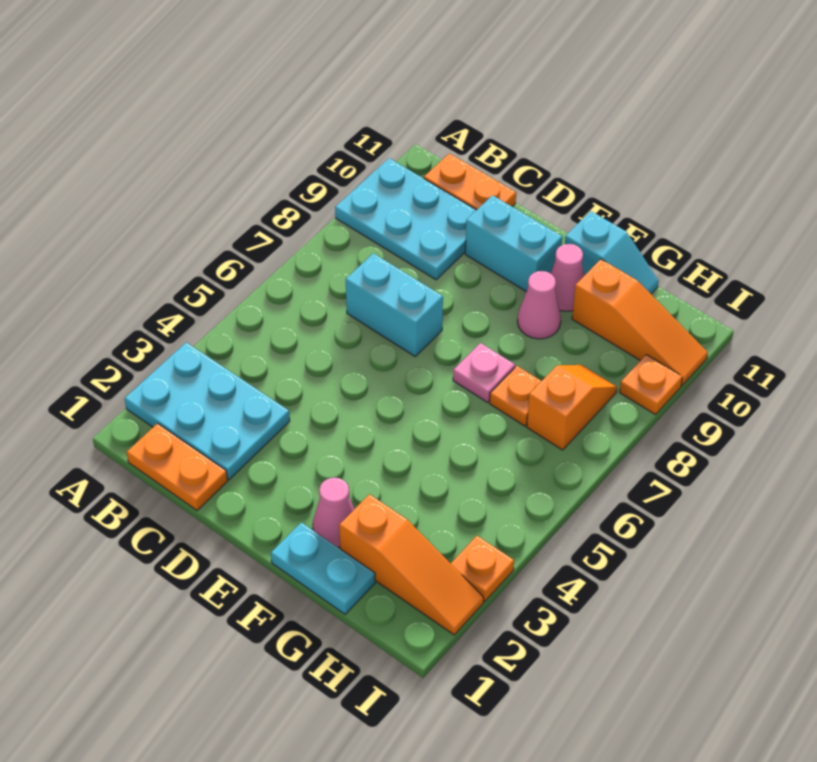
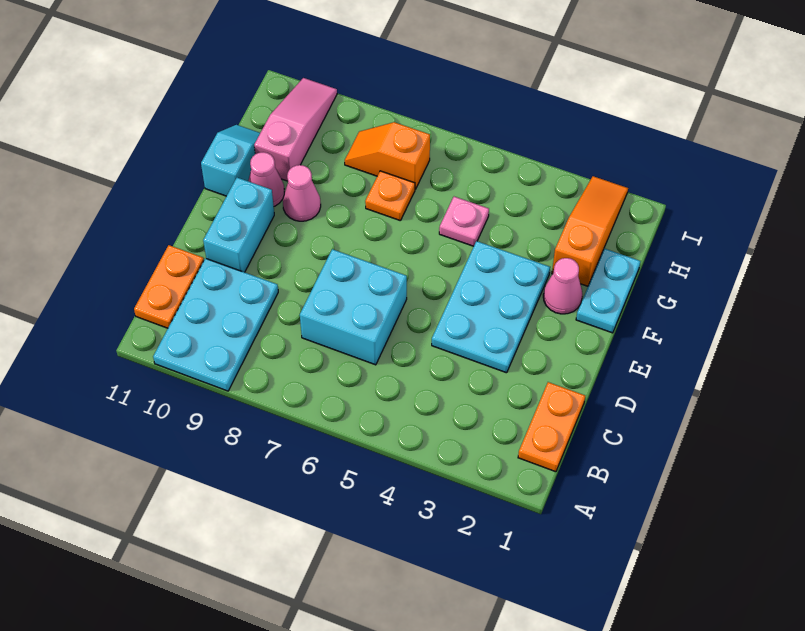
cyan 2x3 plate [125,342,290,480] -> cyan 2x3 plate moved to [432,241,550,373]
cyan 1x2 brick [346,253,443,356] -> cyan 2x2 brick [300,249,407,365]
pink 1x1 plate [453,343,515,403] -> pink 1x1 plate moved to [439,197,489,246]
orange 1x3 slope [572,259,708,385] -> pink 1x3 slope [254,78,337,181]
orange 1x1 plate [451,536,514,601] -> none
orange 1x1 plate [620,355,682,414] -> none

